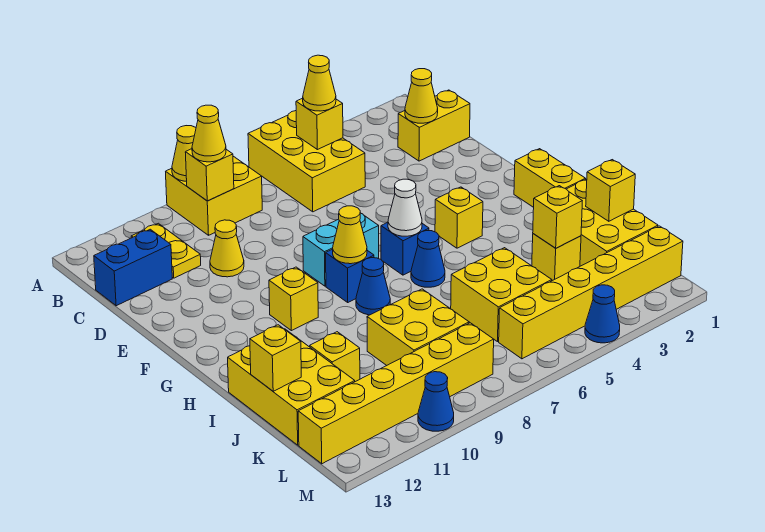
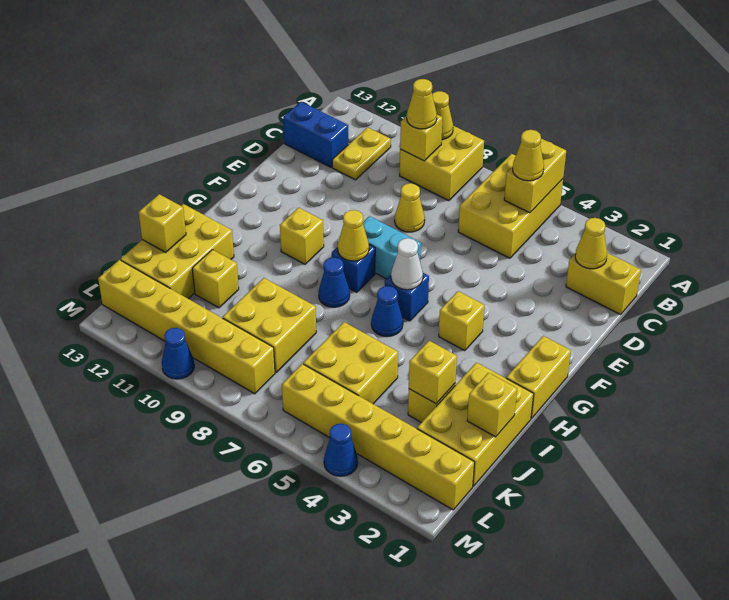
yellow 1x1 brick [296,98,343,150] -> yellow 1x2 brick [504,139,566,213]
yellow 1x1 cone [210,220,244,277] -> yellow 1x1 cone moved to [395,183,425,232]

